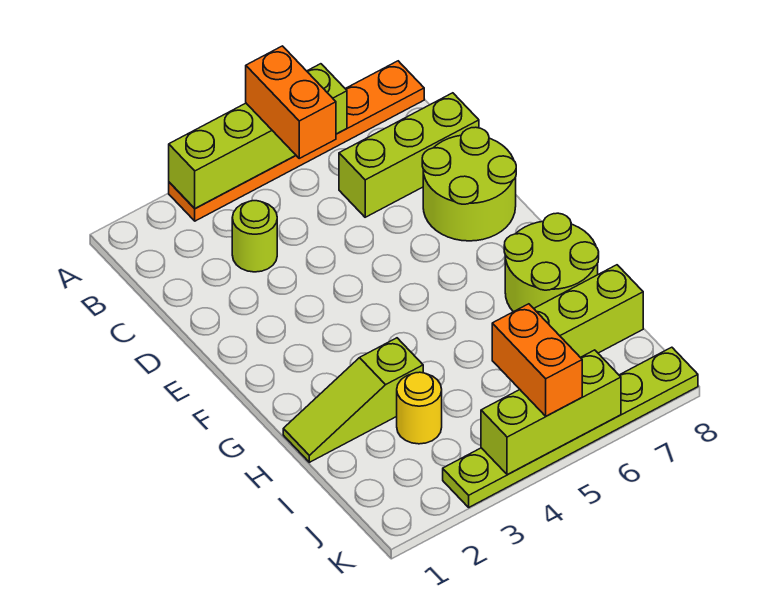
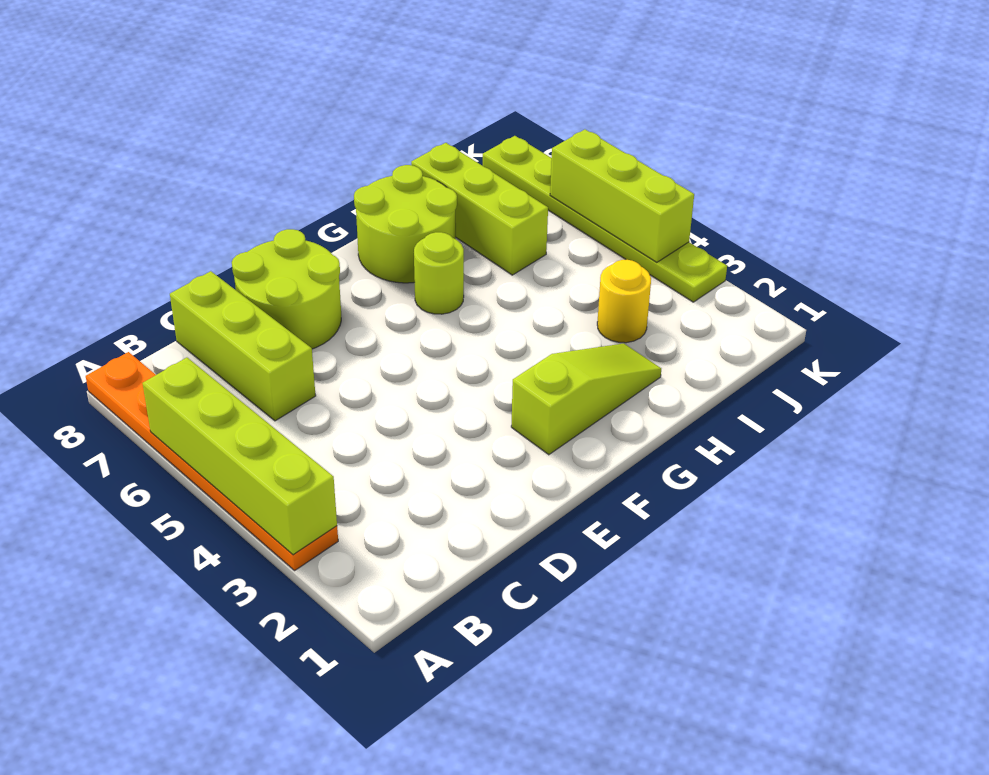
orange 1x2 brick [246,46,336,158] -> none
lime 1x1 round brick [232,201,277,272] -> lime 1x1 round brick moved to [414,232,464,314]
lime 1x3 slope [283,338,423,462] -> lime 1x3 slope turned to [511,343,661,455]
orange 1x2 brick [492,304,582,416] -> none

